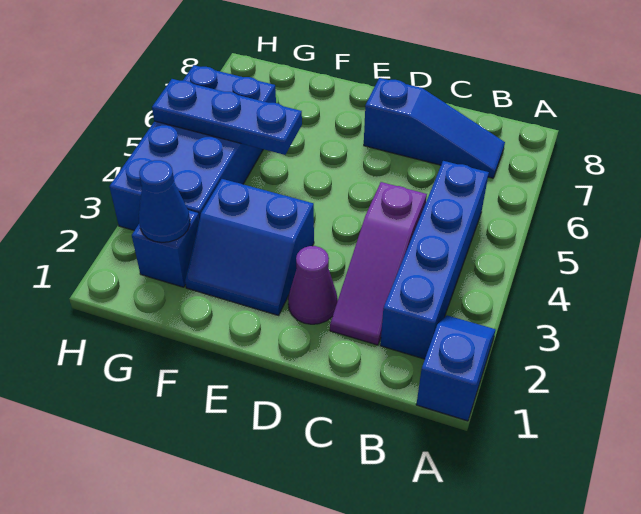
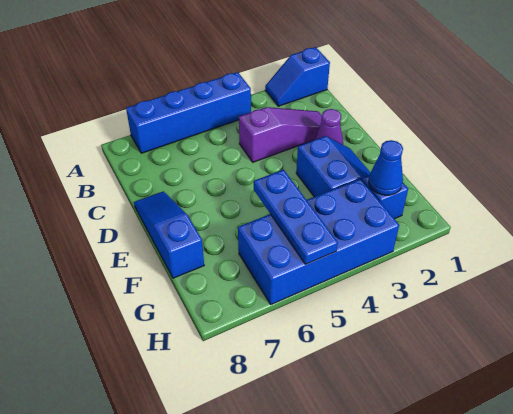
blue 1x4 brick [380,161,489,359] -> blue 1x4 brick moved to [126,72,251,153]
blue 1x3 slope [364,78,505,178] -> blue 1x3 slope moved to [134,191,204,278]

